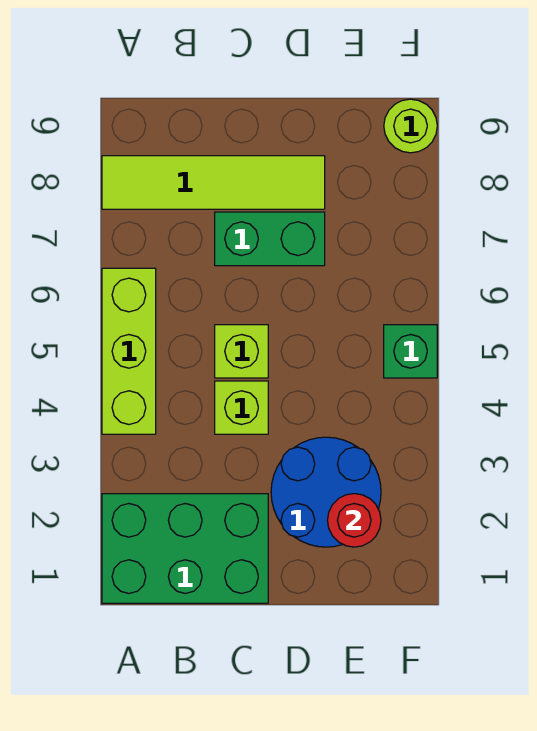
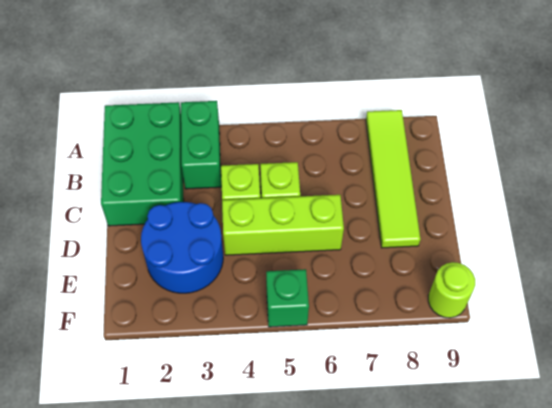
lime 1x3 brick [102,268,156,434] -> lime 1x3 brick moved to [222,195,344,255]
green 1x2 brick [215,212,325,266] -> green 1x2 brick moved to [181,101,221,189]
red 1x1 round brick [327,494,381,547] -> none

